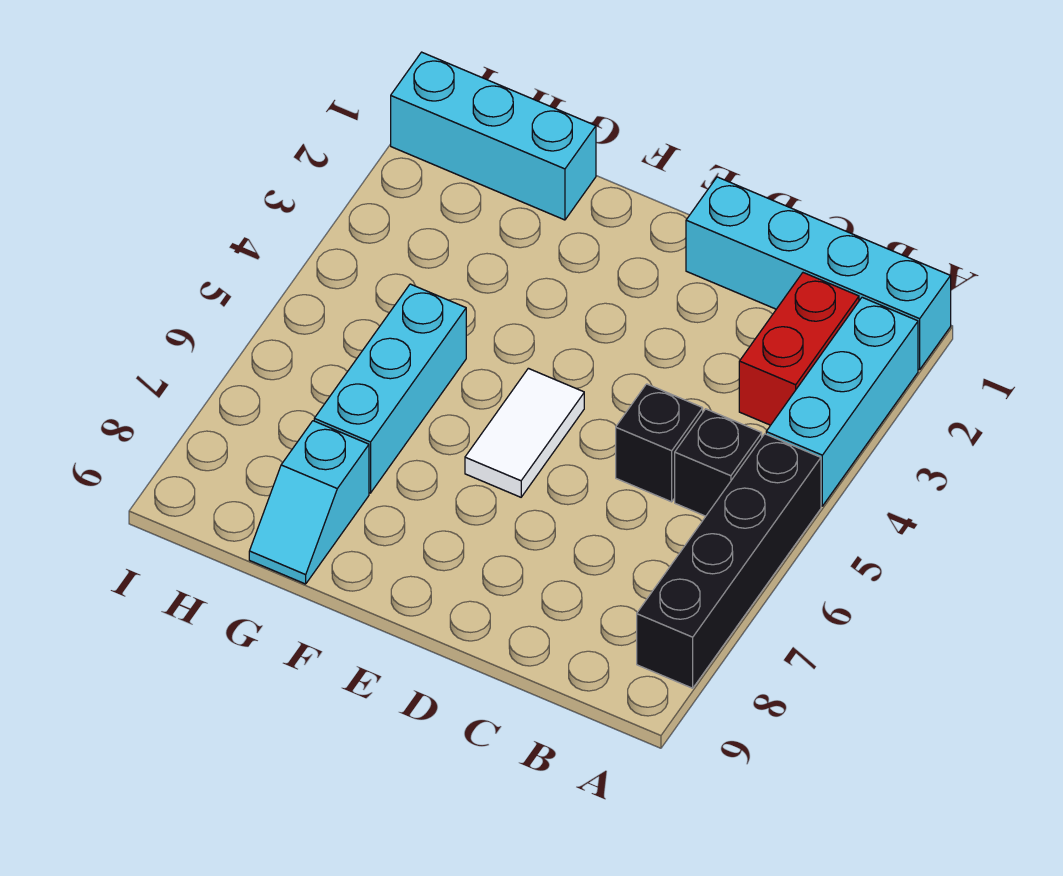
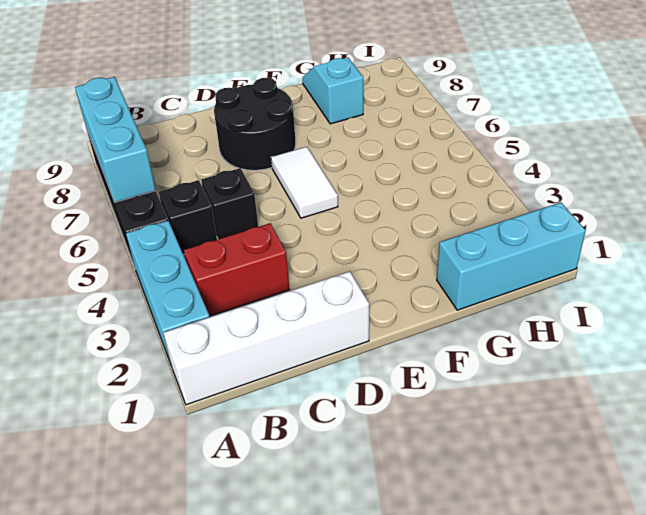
cyan 1x4 brick [686,177,951,370] -> white 1x4 brick [163,271,369,405]
red 1x2 brick [739,273,859,425] -> red 1x2 brick turned to [184,223,290,316]
none -> black 2x2 round brick [214,78,296,170]
cyan 1x3 brick [314,284,466,493] -> cyan 1x3 brick moved to [75,77,156,203]

